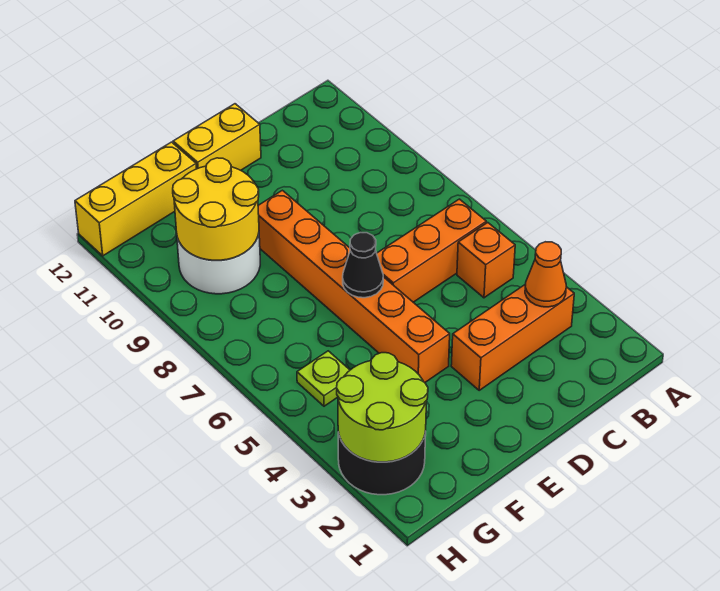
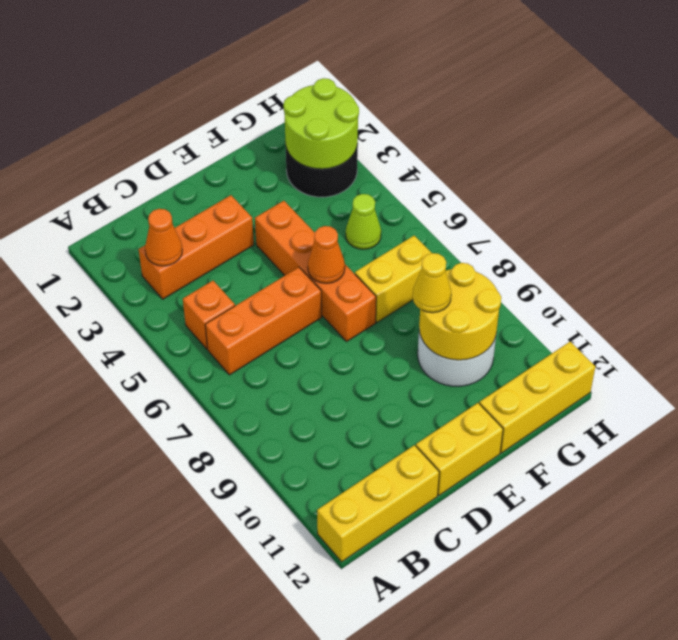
none -> yellow 1x3 brick [317,445,439,562]
orange 1x6 brick [258,190,450,382] -> orange 1x4 brick [255,201,376,341]
black 1x1 cone [343,233,383,298] -> orange 1x1 cone [308,226,345,283]
none -> yellow 1x2 brick [355,236,431,322]
none -> yellow 1x1 cone [413,253,451,313]
lime 1x1 plate [297,351,350,406] -> lime 1x1 cone [346,194,381,249]

